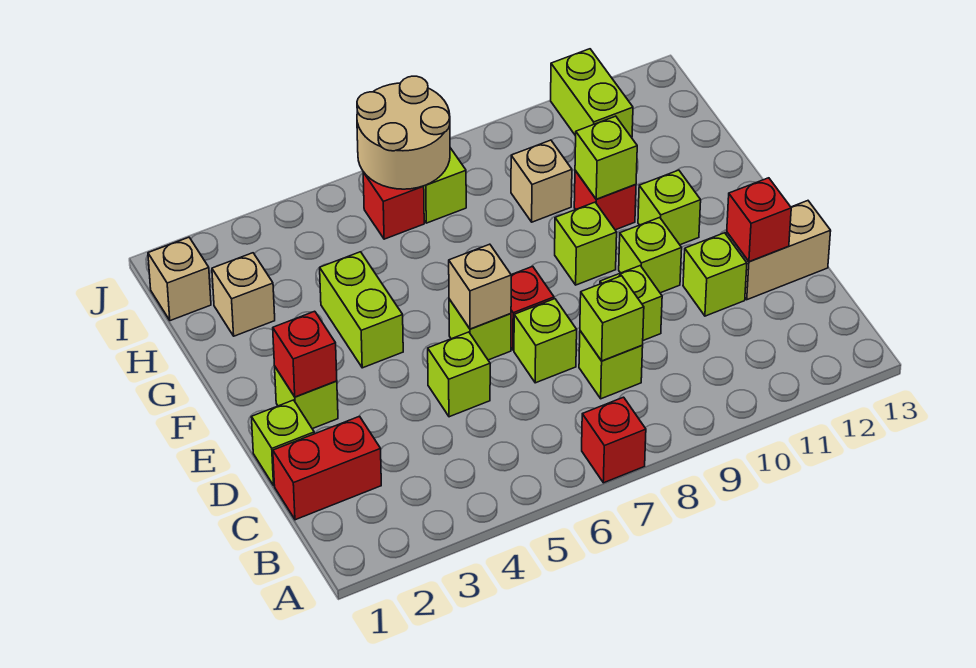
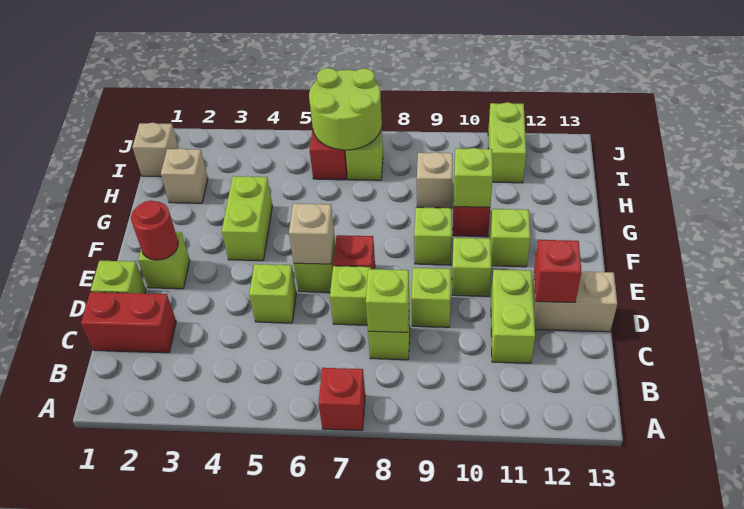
lime 1x1 brick [683,233,747,316] -> lime 1x2 brick [491,270,535,363]
red 1x1 brick [273,311,337,397] -> red 1x1 round brick [131,201,178,260]
tan 2x2 round brick [357,76,450,189] -> lime 2x2 round brick [309,68,382,150]

